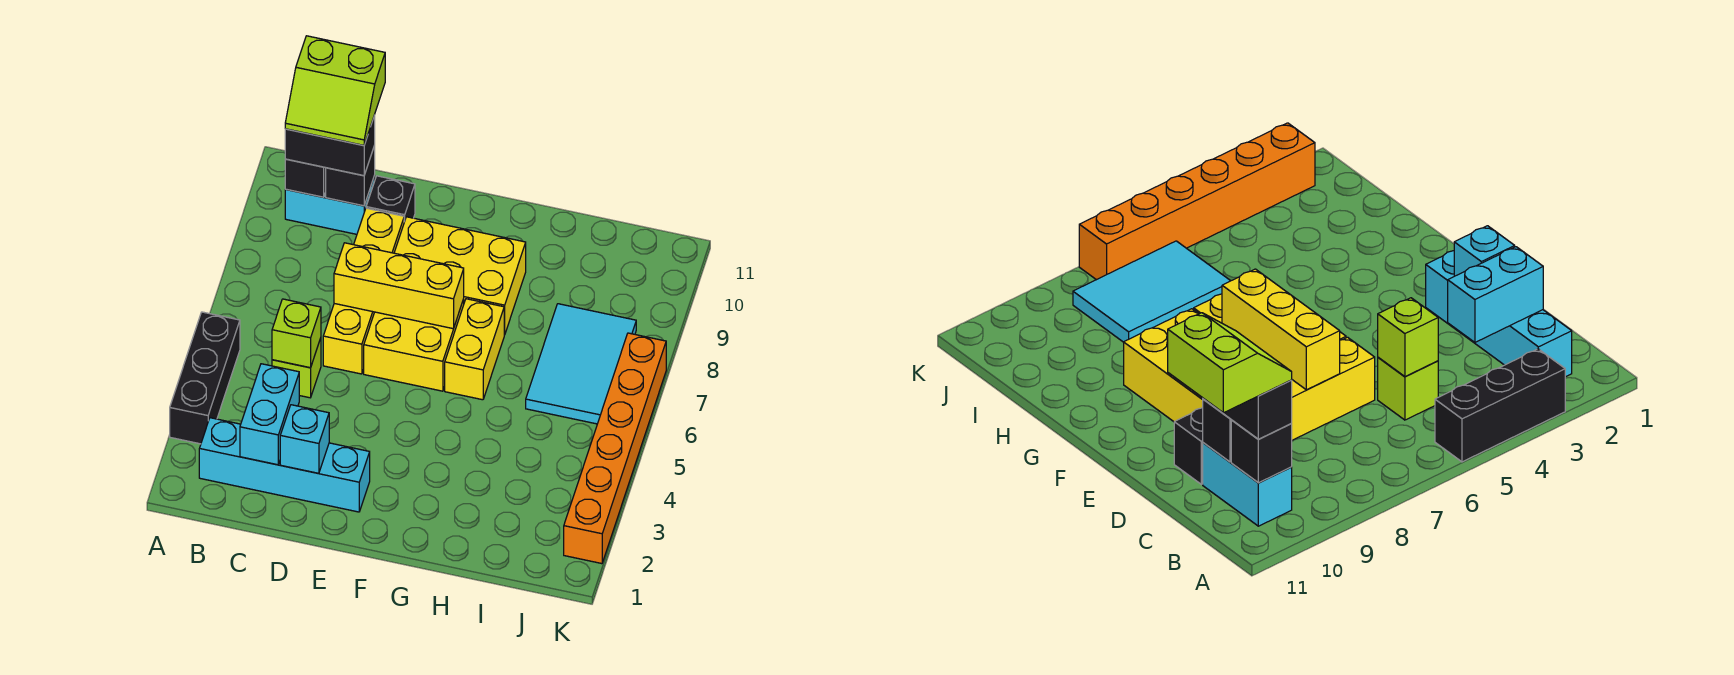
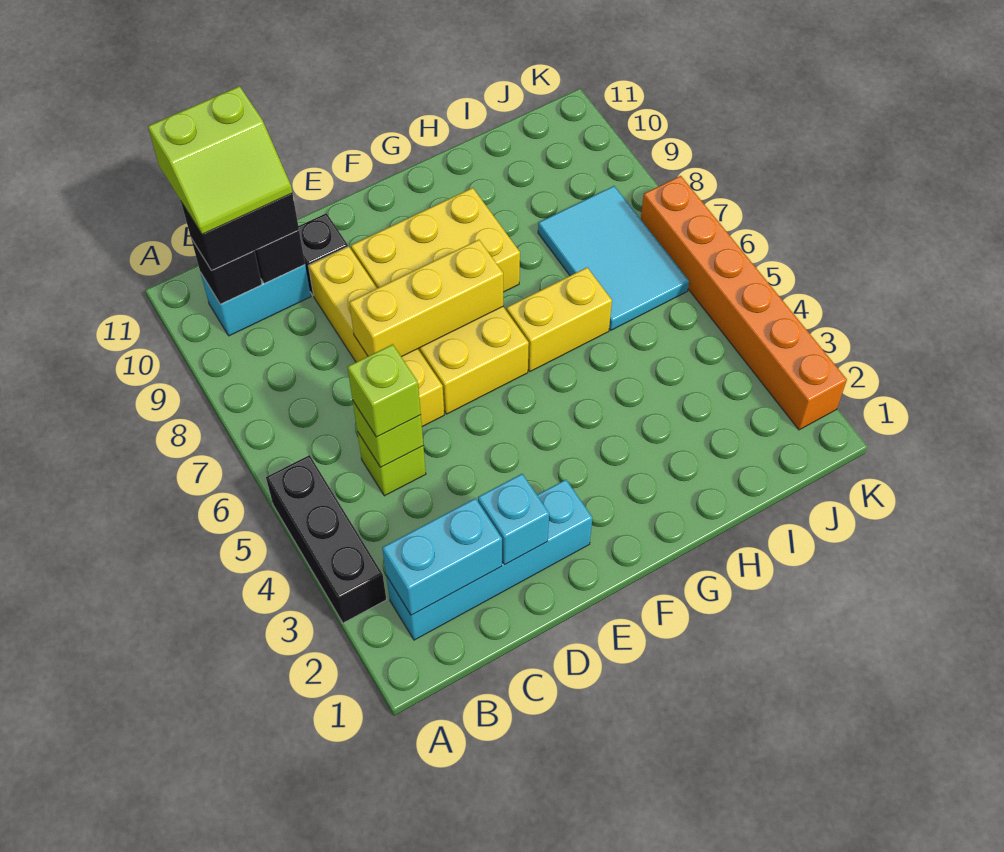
cyan 1x2 brick [240,364,299,465] -> cyan 1x2 brick turned to [382,498,502,615]
none -> lime 1x1 brick [347,344,421,437]
yellow 1x2 brick [445,299,504,400] -> yellow 1x2 brick turned to [506,268,612,371]

